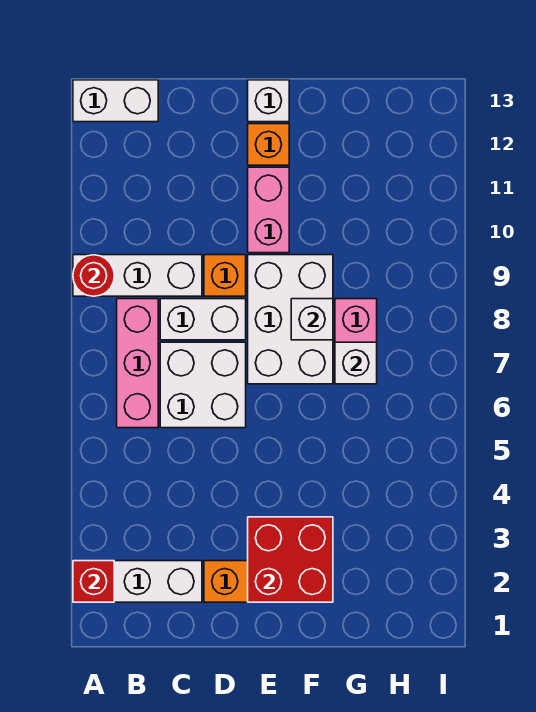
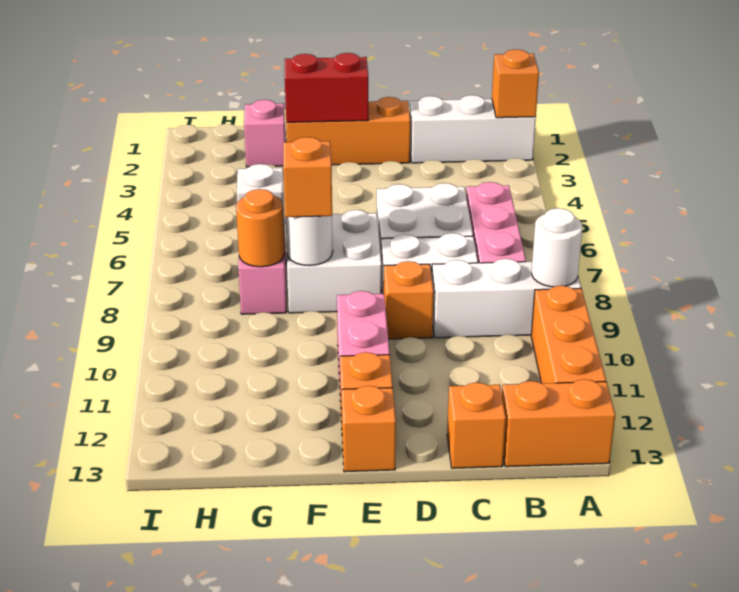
red 1x1 brick [73,561,114,602] -> orange 1x1 brick [492,49,539,118]
red 1x1 round brick [73,255,114,296] -> white 1x1 round brick [532,208,582,287]
none -> orange 1x3 brick [531,286,606,383]
white 1x2 brick [73,80,158,122] -> orange 1x2 brick [502,379,615,467]
none -> orange 1x1 brick [447,382,506,468]
red 2x2 brick [248,517,333,602] -> red 1x2 brick [285,53,368,122]
white 2x3 brick [248,255,333,384] -> white 2x2 brick [287,210,381,313]
white 1x1 brick [248,80,289,122] -> orange 1x1 brick [342,386,396,472]
white 1x1 brick [291,299,333,340] -> white 1x1 round brick [286,216,333,266]
none -> orange 1x1 brick [283,137,332,217]
none -> pink 1x1 brick [244,100,286,167]
none -> orange 1x1 round brick [236,189,285,267]

